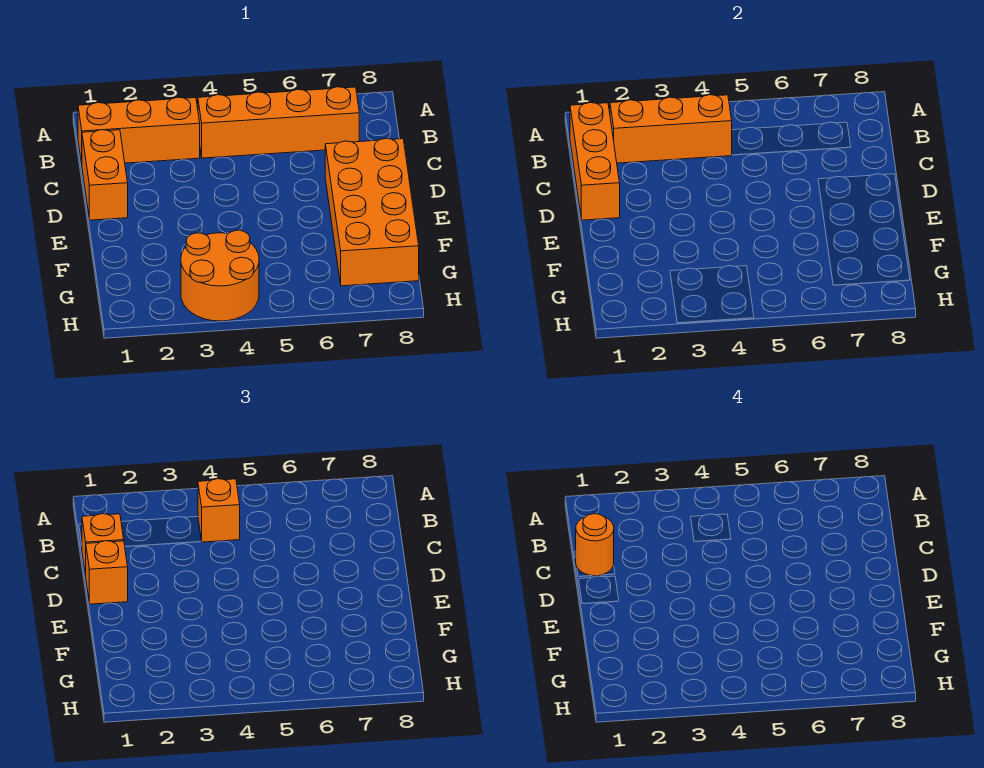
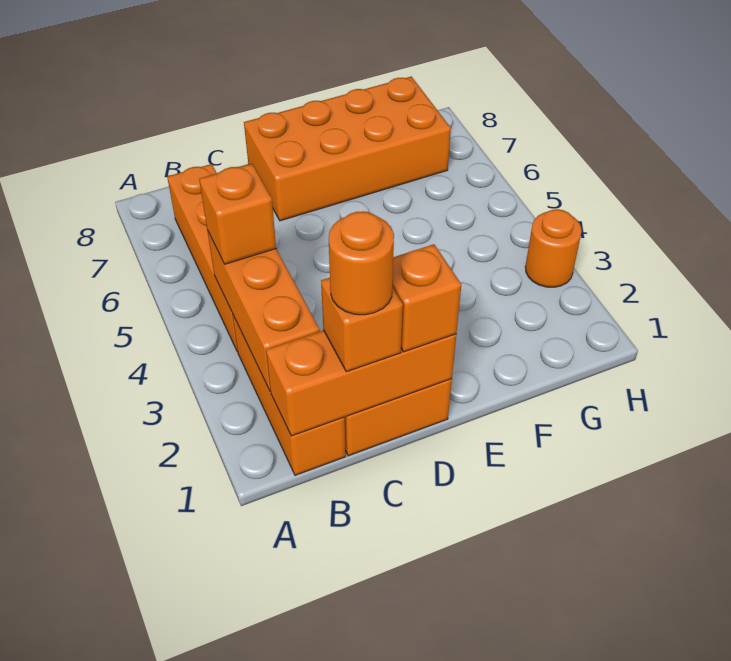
orange 2x2 round brick [181,230,259,321] -> orange 1x1 round brick [525,209,582,287]

